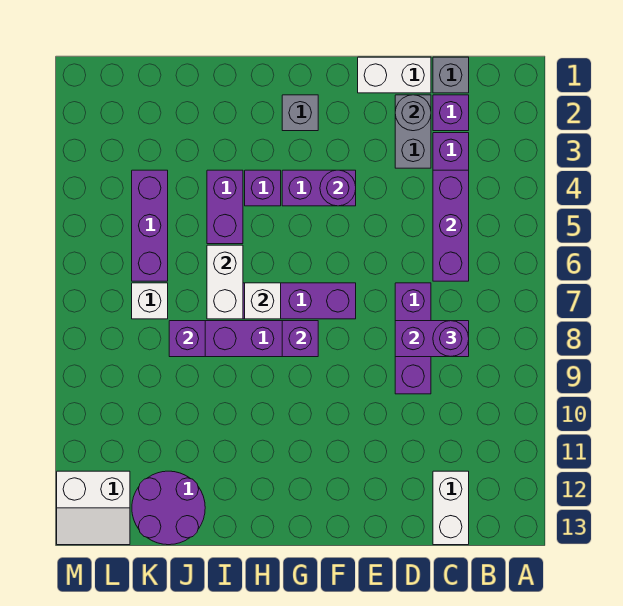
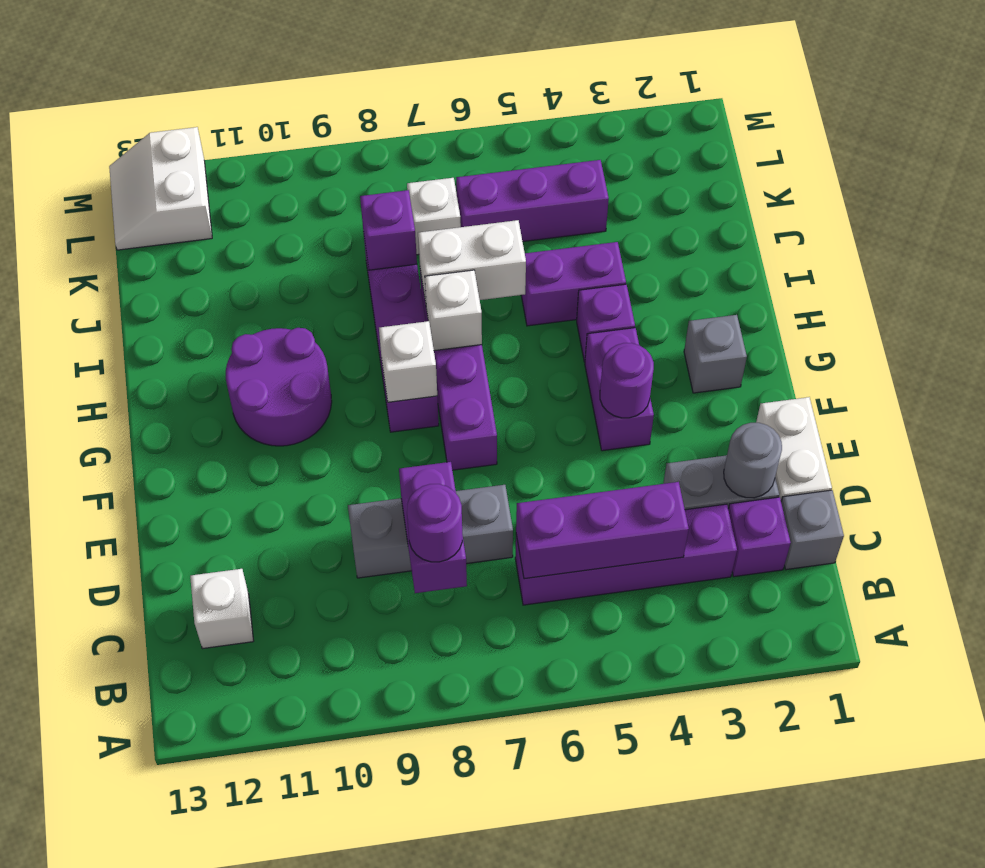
white 1x2 brick [433,471,469,545] -> white 1x1 brick [190,569,253,649]
purple 1x3 brick [395,283,431,394] -> grey 1x3 brick [348,485,513,578]
purple 1x1 brick [282,321,318,357] -> white 1x1 brick [379,321,437,402]
purple 2x2 round brick [132,471,205,545] -> purple 2x2 round brick moved to [226,328,332,446]

